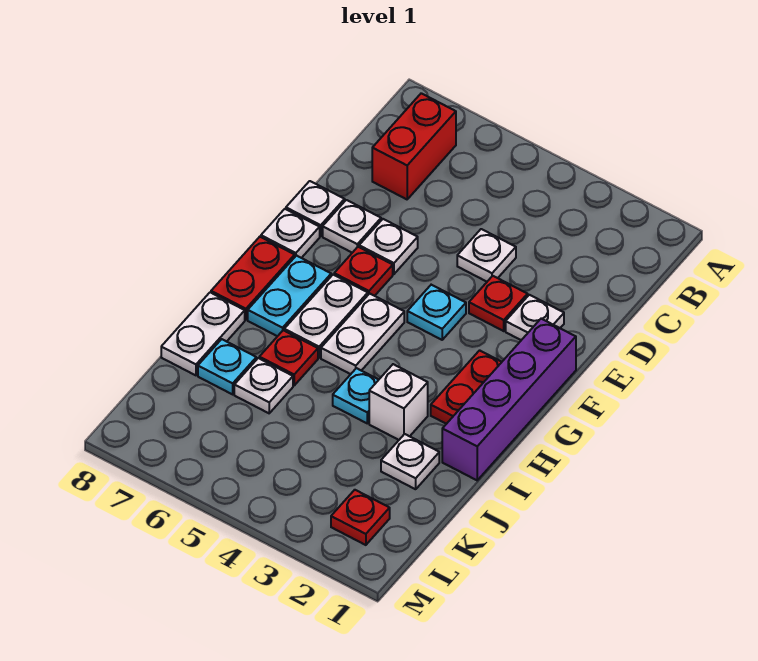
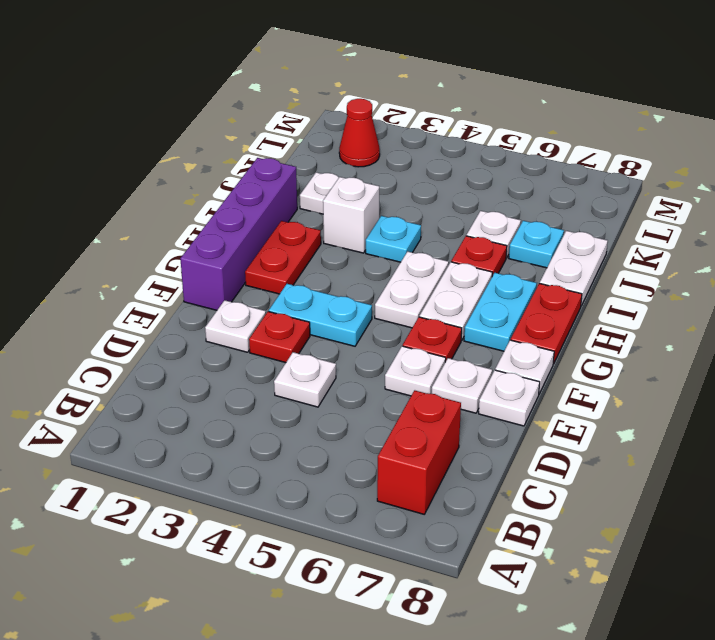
cyan 1x1 plate [407,285,466,340] -> cyan 1x2 plate [269,284,372,346]
red 1x1 plate [331,490,390,545] -> red 1x1 cone [339,99,380,167]

